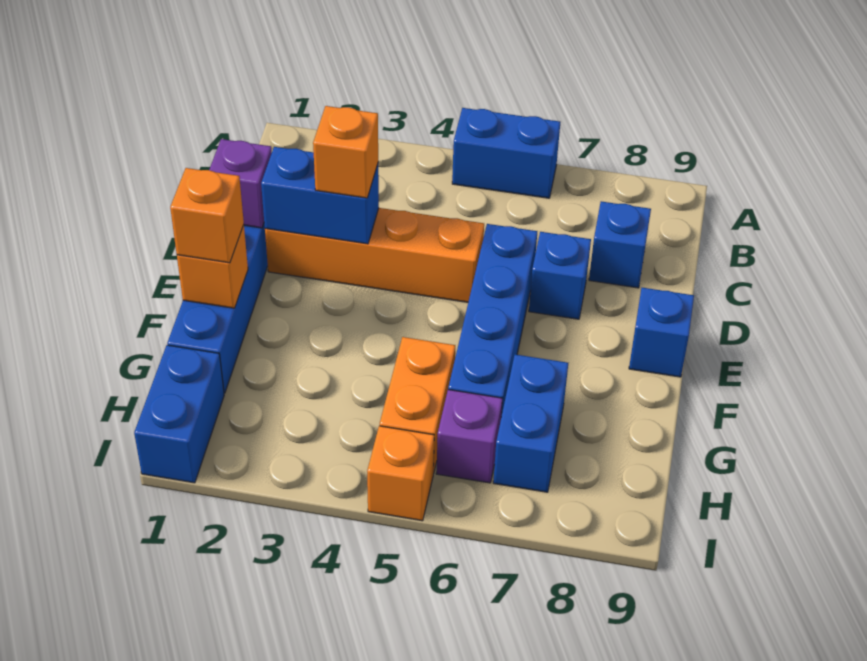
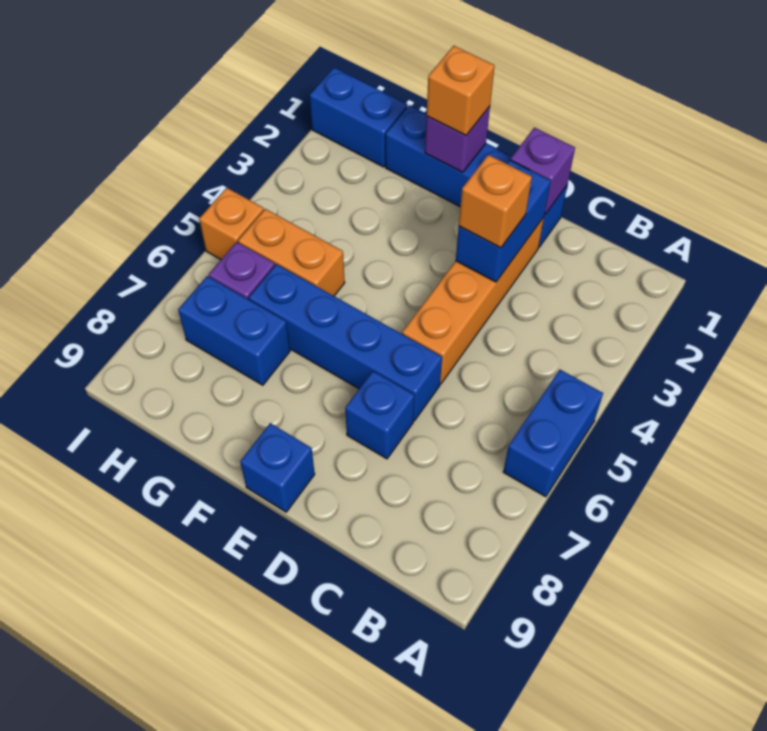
blue 1x1 brick [589,201,651,288] -> none
orange 1x1 brick [177,225,248,308] -> purple 1x1 brick [425,106,490,172]

